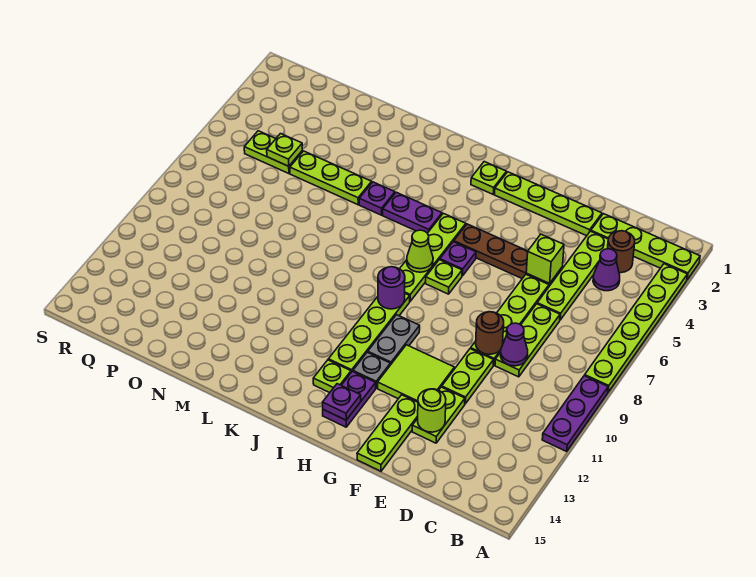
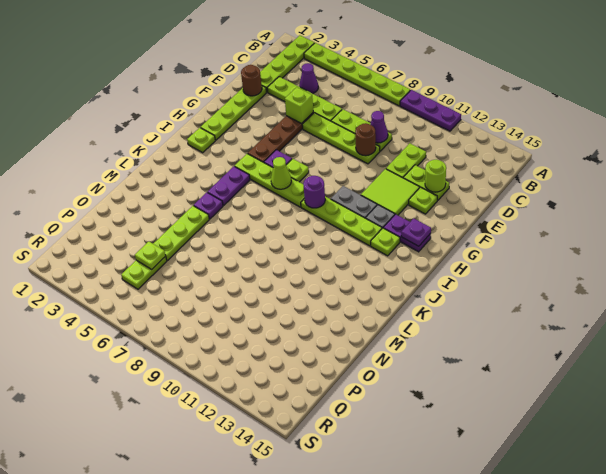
brown 1x1 round brick [607,231,635,273] -> brown 1x1 round brick moved to [241,65,262,96]
lime 1x2 plate [442,349,494,404] -> lime 1x2 plate turned to [386,143,426,178]
lime 1x3 plate [357,395,418,471] -> lime 1x1 plate [409,187,438,214]

